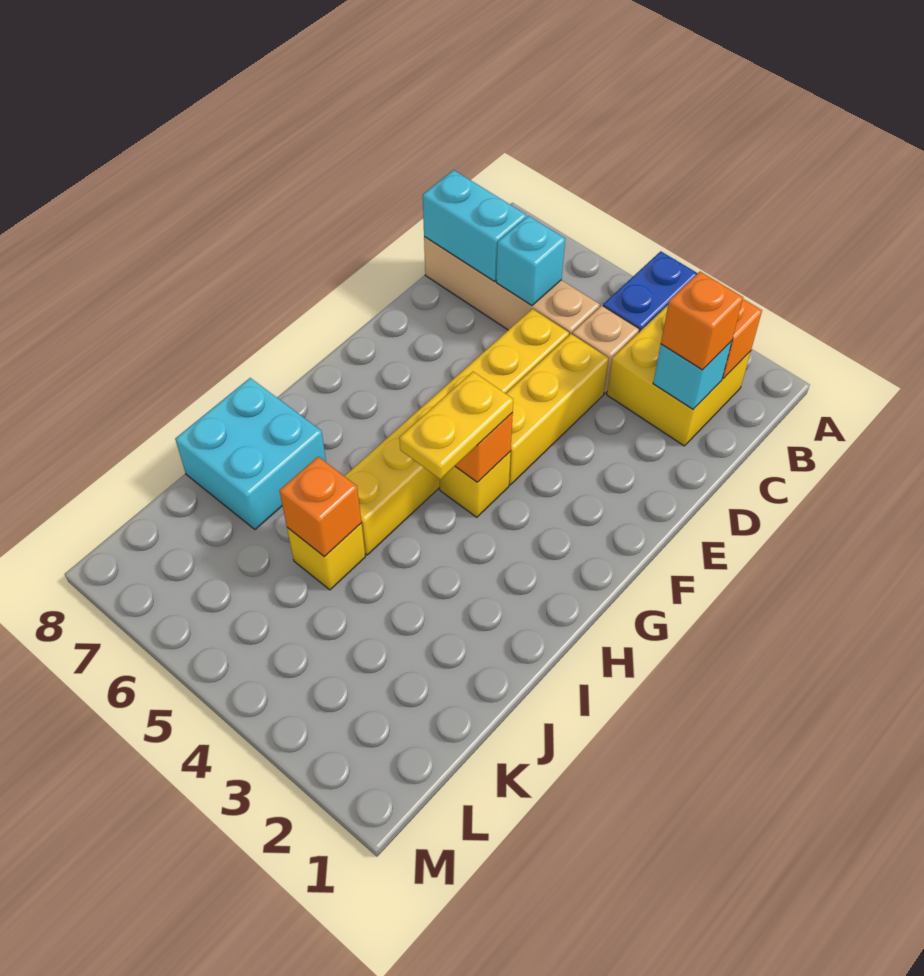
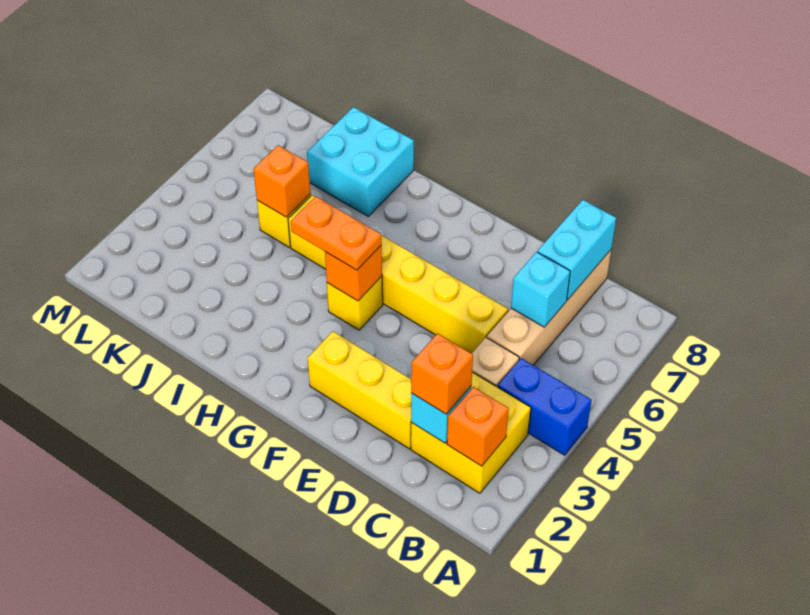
yellow 1x3 brick [506,334,609,485] -> yellow 1x3 brick moved to [308,331,411,449]
yellow 1x2 plate [399,372,513,479] -> orange 1x2 plate [291,197,382,270]

